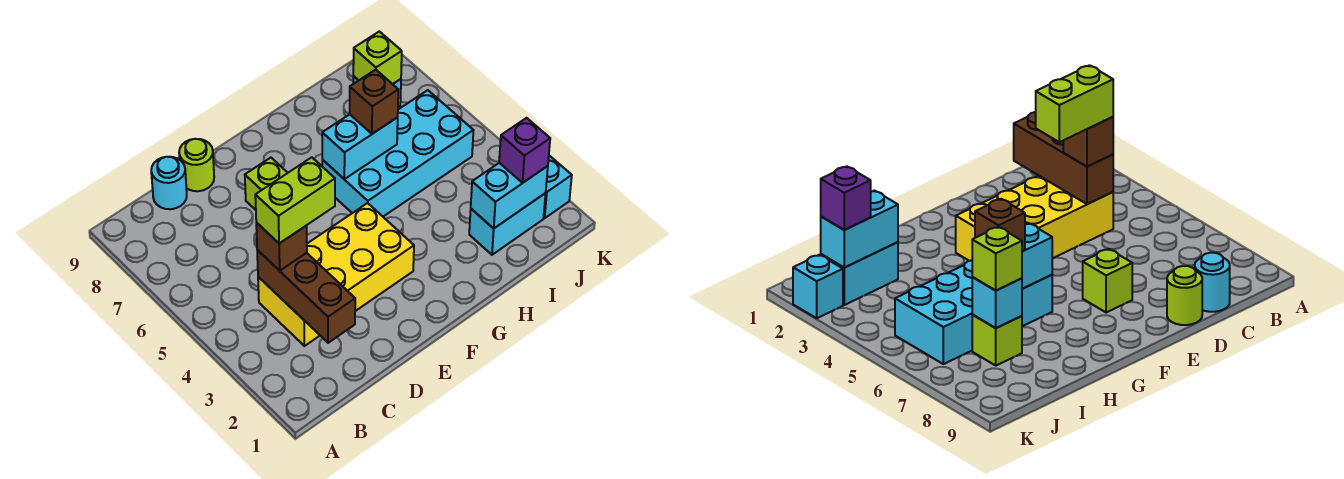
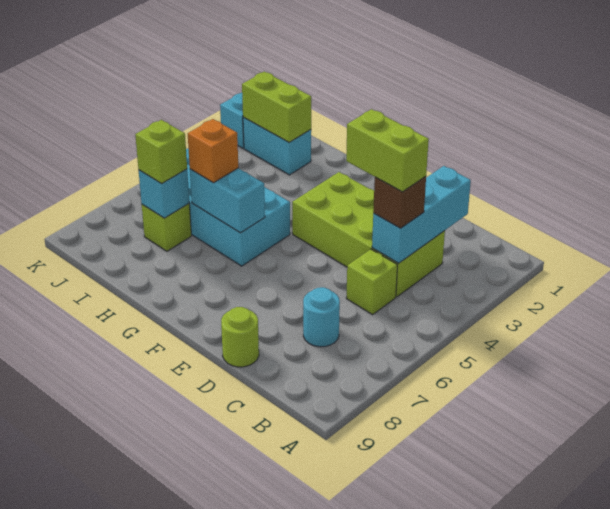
brown 1x3 brick [257,250,355,343] -> cyan 1x3 brick [372,166,471,263]
yellow 2x4 brick [258,203,414,346] -> lime 2x4 brick [292,172,445,297]
cyan 1x1 round brick [151,157,187,209] -> cyan 1x1 round brick moved to [303,287,340,347]
lime 1x1 brick [245,158,287,210] -> lime 1x1 brick moved to [346,249,397,315]
brown 1x1 brick [350,70,398,134] -> orange 1x1 brick [188,119,238,183]
cyan 1x2 brick [471,163,548,228] -> lime 1x2 brick [242,72,311,142]
purple 1x1 brick [499,118,550,183] -> none

